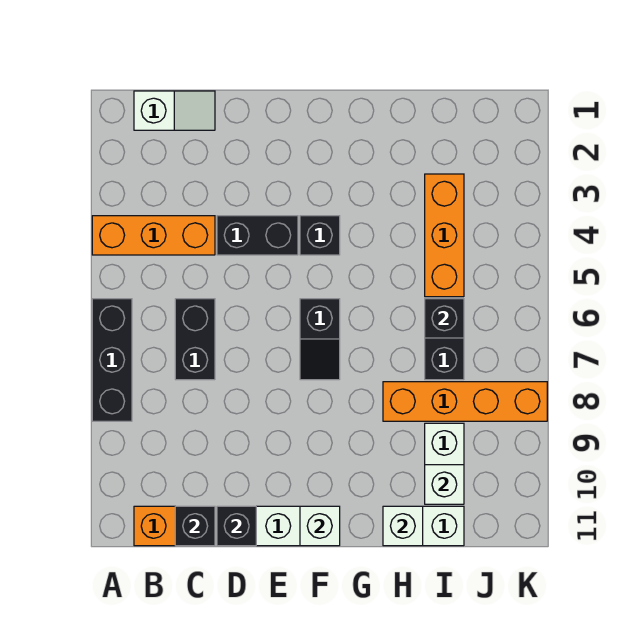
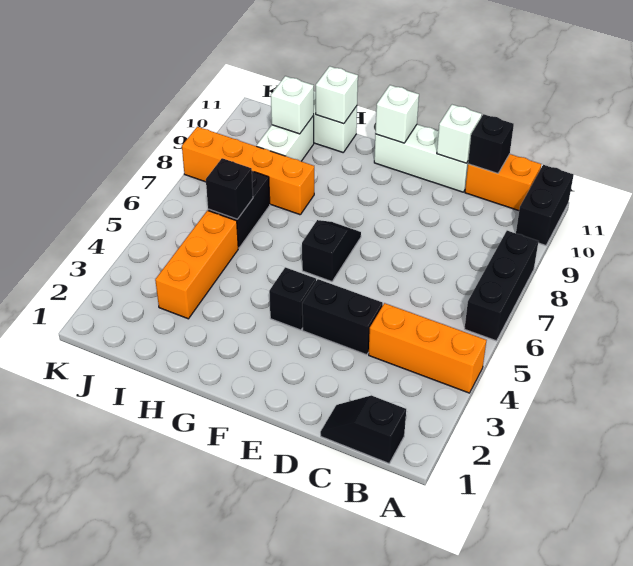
white 1x2 slope [134,91,215,130] -> black 1x2 slope [321,395,406,463]
black 1x2 brick [175,299,215,380] -> black 1x2 brick moved to [516,165,574,245]
black 1x1 brick [217,506,256,546] -> white 1x1 brick [437,105,482,163]

